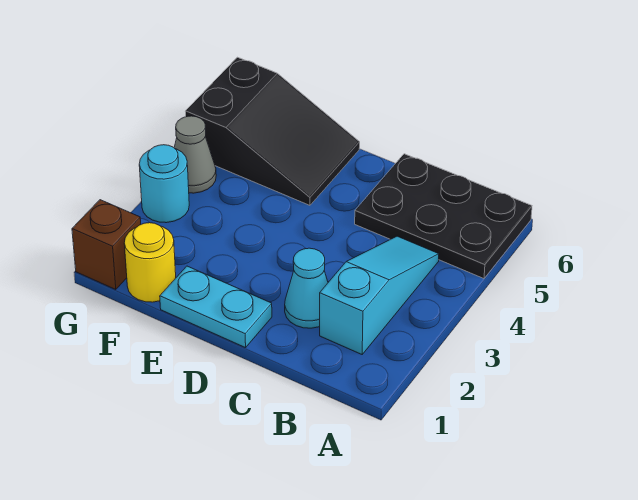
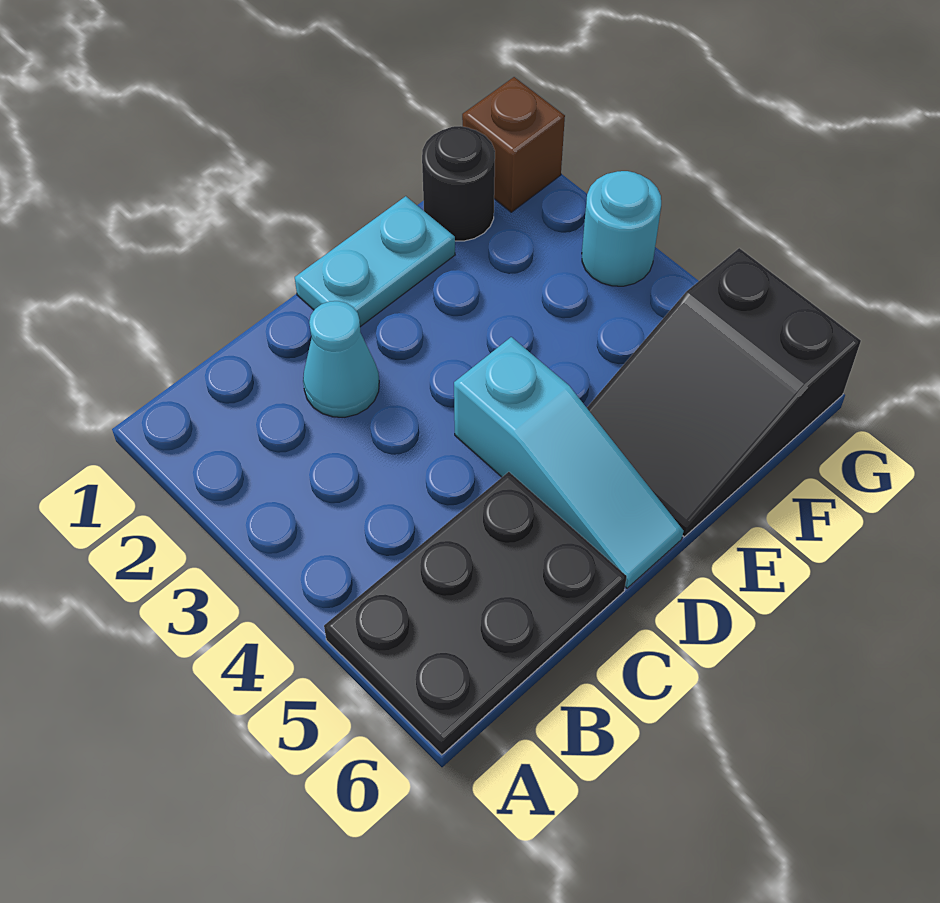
cyan 1x3 slope [320,236,439,354] -> cyan 1x3 slope moved to [454,337,684,588]
yellow 1x1 round brick [124,223,176,302] -> black 1x1 round brick [422,126,495,241]
grey 1x1 cone [174,116,216,193] -> none

